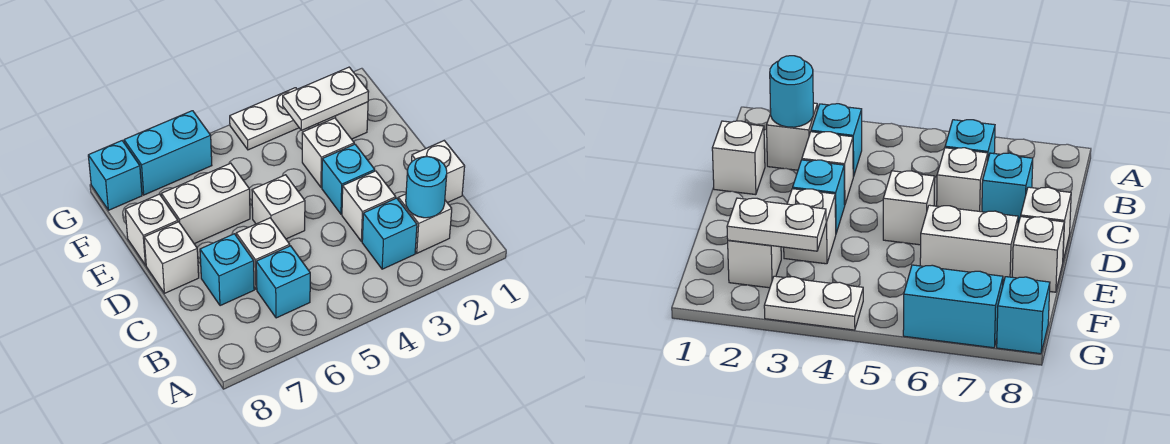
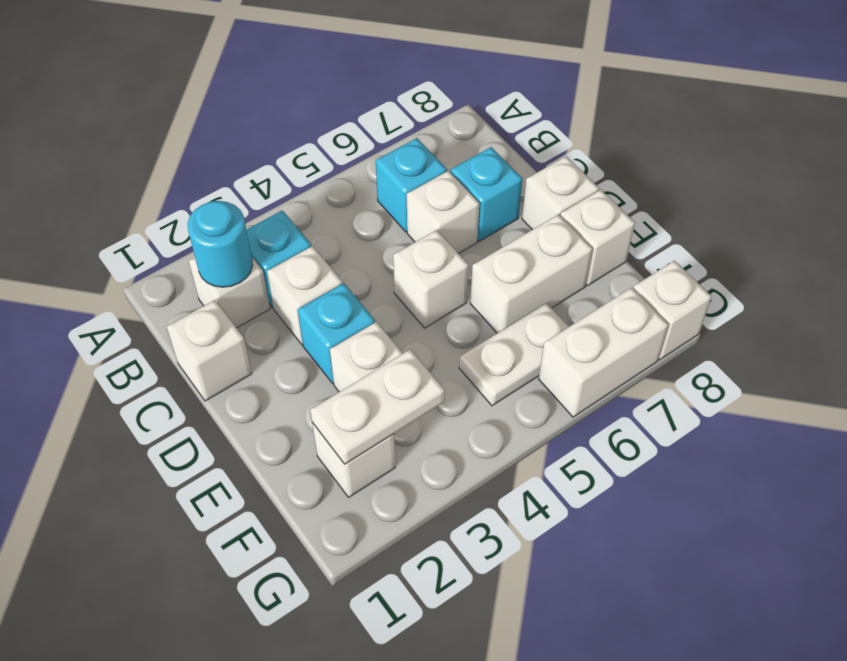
white 1x2 plate [230,88,299,150] -> white 1x2 plate moved to [459,303,569,406]
cyan 1x2 brick [124,111,212,195] -> white 1x2 brick [539,288,668,417]
cyan 1x1 brick [88,141,142,210] -> white 1x1 brick [633,261,712,360]

